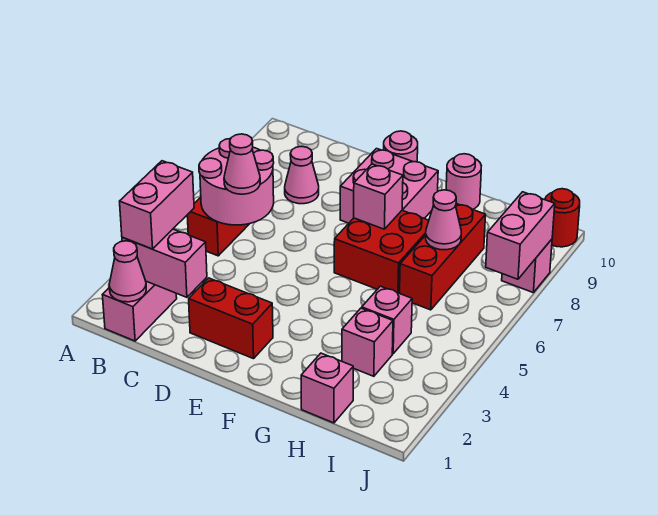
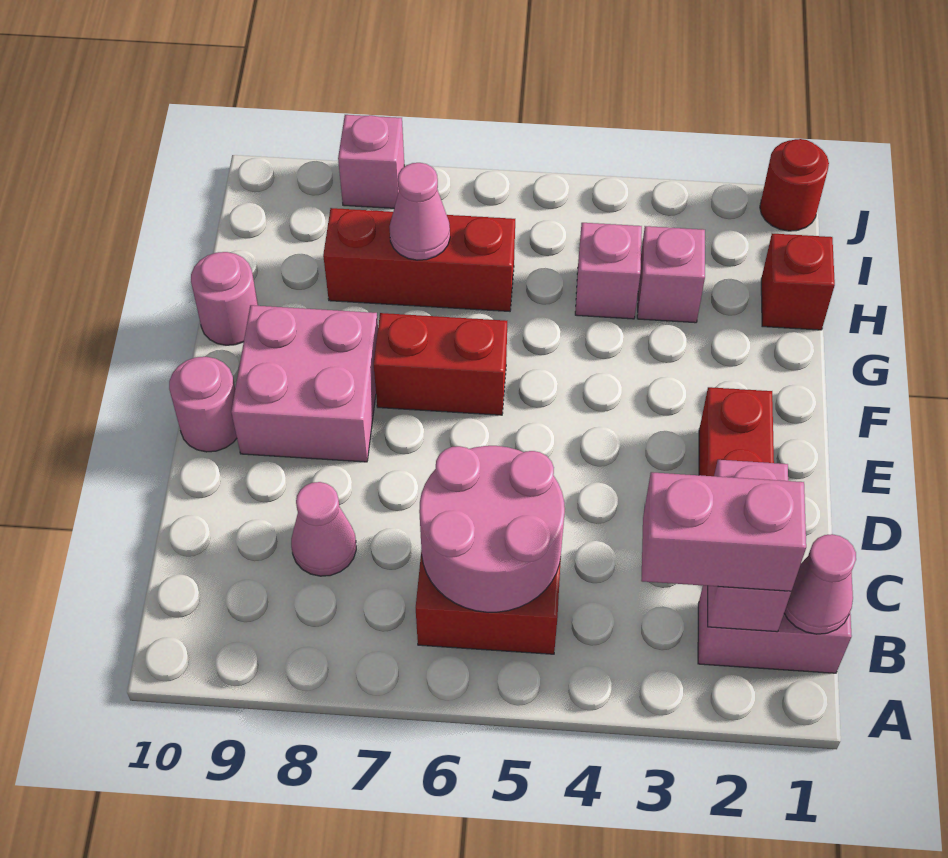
pink 1x1 cone [224,134,260,194] -> none
red 2x2 brick [334,210,429,293] -> red 1x2 brick [374,313,507,415]
pink 1x1 brick [354,164,403,229] -> none
pink 1x1 brick [301,353,353,423] -> red 1x1 brick [761,233,835,330]
pink 1x2 brick [486,192,555,279] -> none
red 1x1 round brick [545,189,580,247] -> red 1x1 round brick moved to [760,139,829,231]

